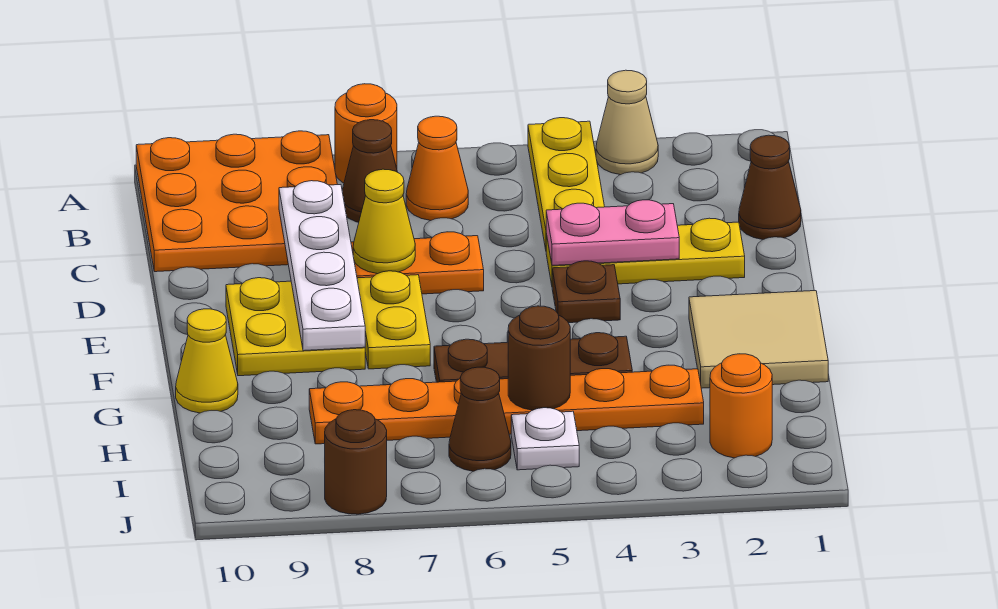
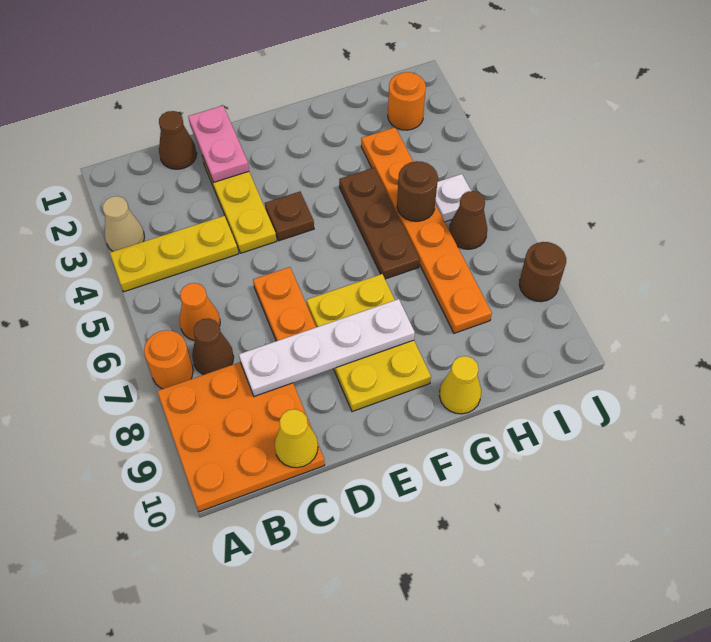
pink 1x2 plate [546,200,679,265] -> pink 1x2 plate moved to [188,106,249,182]
yellow 1x1 cone [353,169,415,274] -> yellow 1x1 cone moved to [275,409,318,468]
tan 2x2 tile [689,291,828,388] -> none

